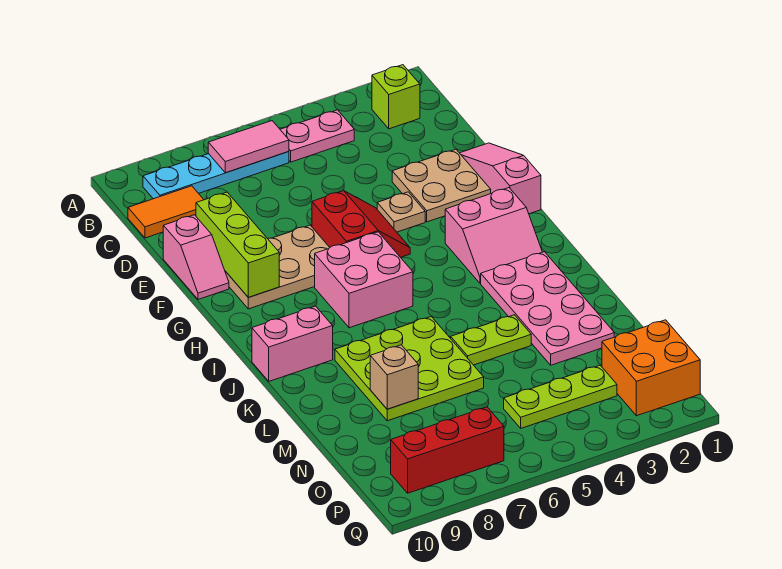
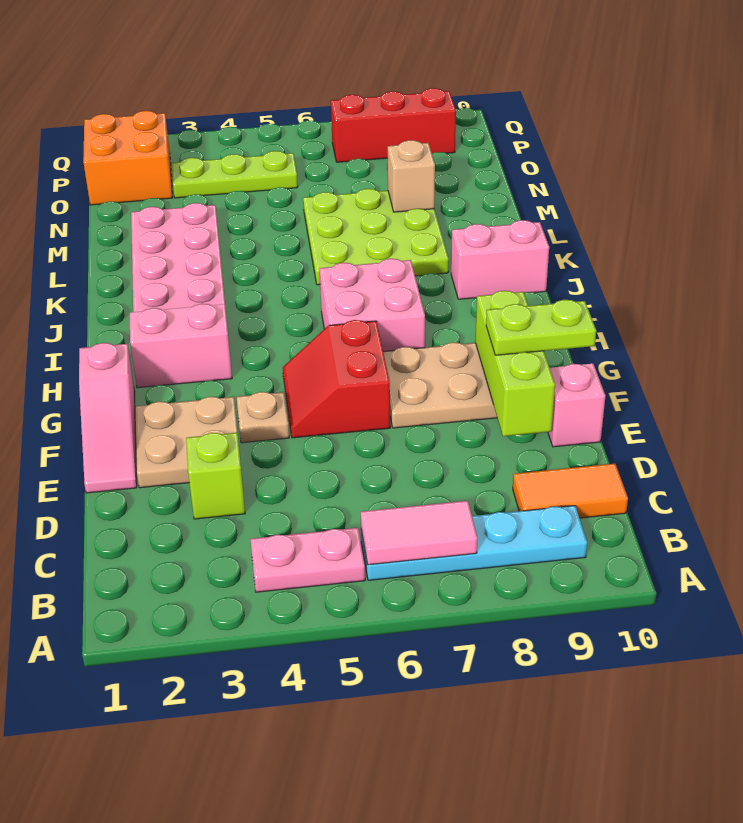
lime 1x1 brick [372,65,420,129] -> lime 1x1 brick moved to [186,433,245,519]
lime 1x2 plate [451,315,531,365] -> lime 1x2 plate moved to [486,300,596,355]

